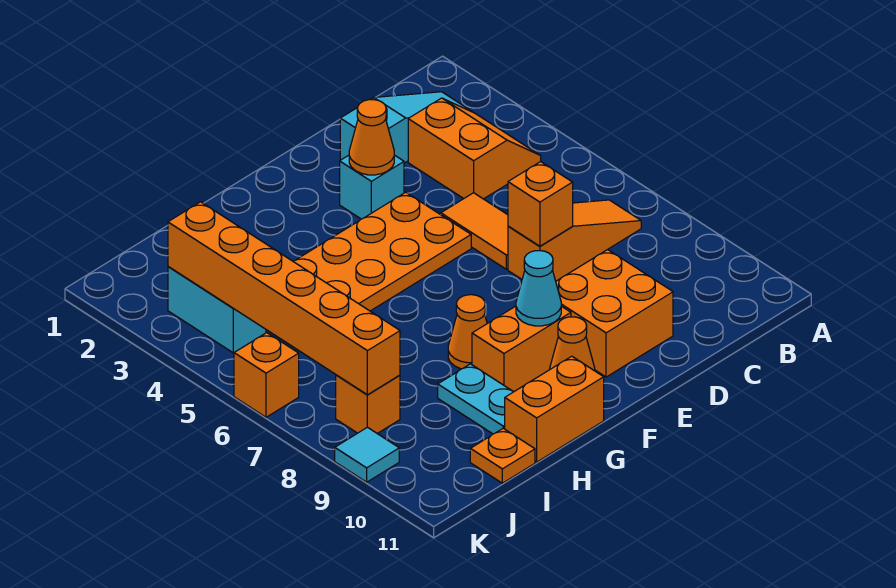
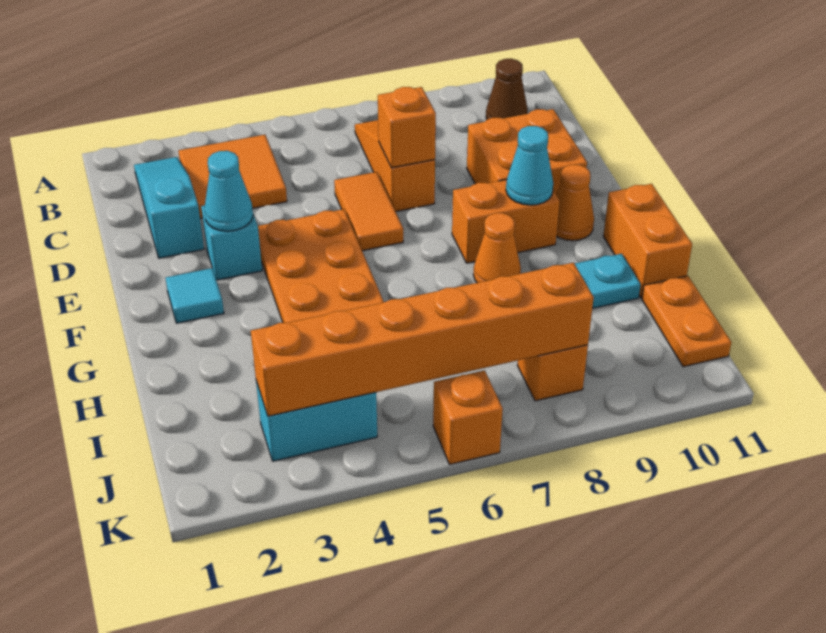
orange 2x2 slope [408,98,541,199] -> orange 2x2 tile [179,135,287,218]
none -> brown 1x1 cone [486,59,528,119]
orange 1x2 tile [441,193,508,269] -> orange 1x2 tile turned to [334,172,403,251]
orange 1x1 cone [349,100,394,175] -> cyan 1x1 cone [205,151,253,231]
orange 1x2 brick [472,306,571,391] -> orange 1x2 brick turned to [452,180,560,263]
orange 1x1 plate [470,428,535,483] -> orange 1x2 plate [642,276,731,367]
cyan 1x1 tile [335,427,399,482] -> cyan 1x1 tile moved to [166,268,224,323]

